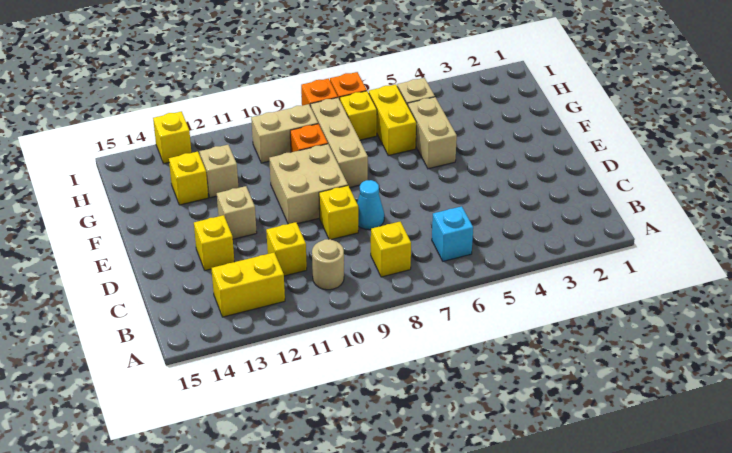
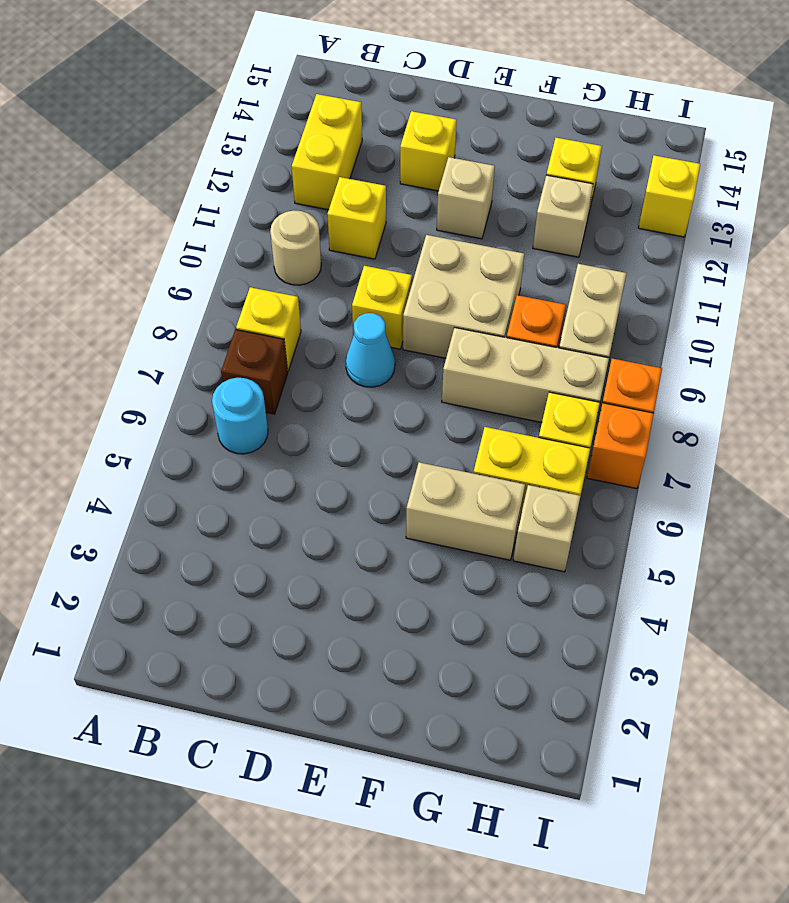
cyan 1x1 brick [432,206,473,261] -> cyan 1x1 round brick [212,378,268,454]
none -> brown 1x1 brick [221,330,288,414]

